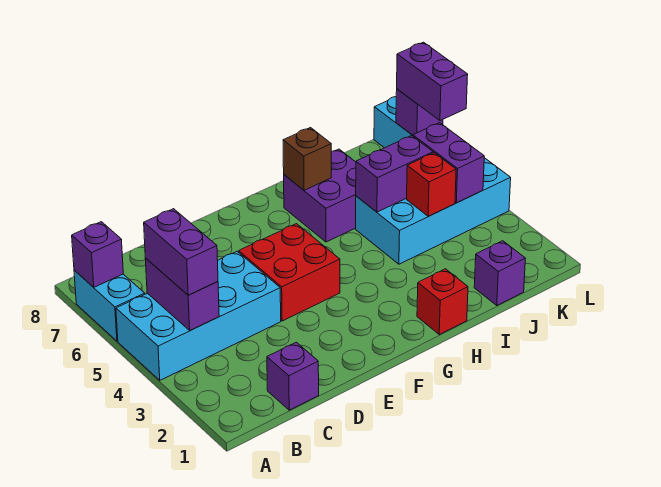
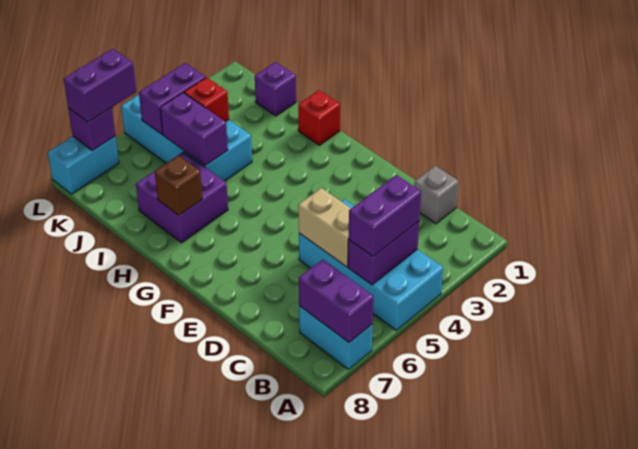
cyan 1x2 brick [74,270,145,341] -> cyan 1x2 brick turned to [299,306,373,369]
purple 1x1 brick [72,222,123,287] -> purple 1x2 brick [299,259,374,343]
purple 1x1 brick [267,342,319,410] -> grey 1x1 brick [414,166,459,224]
none -> tan 1x2 brick [298,188,351,267]
red 2x2 brick [239,224,340,321] -> none

